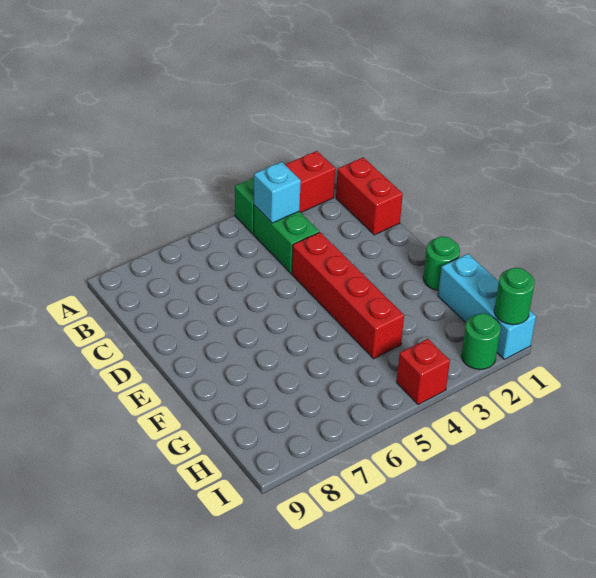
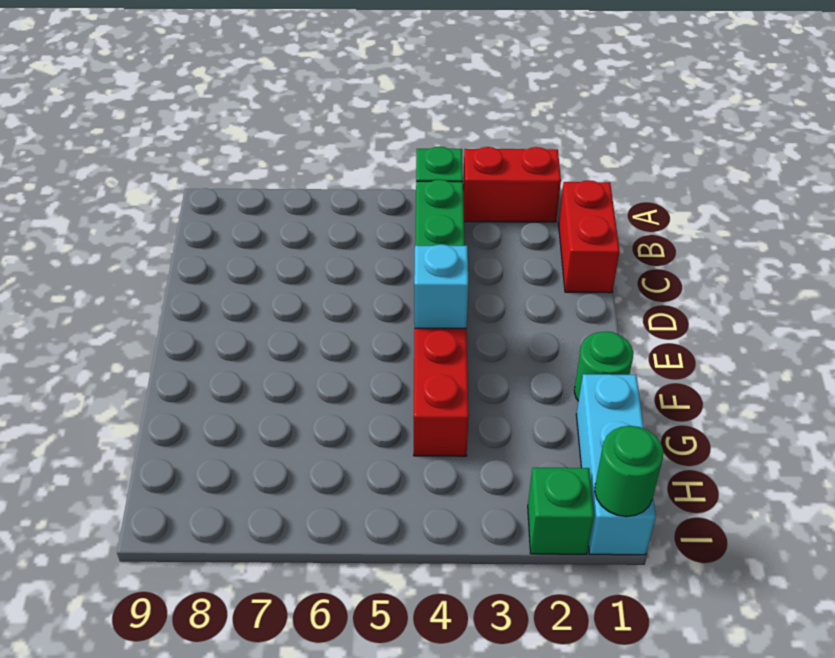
cyan 1x1 brick [254,162,301,223] -> cyan 1x1 brick moved to [414,244,468,328]
green 1x1 round brick [461,313,501,369] -> green 1x1 brick [528,468,594,554]
red 1x1 brick [397,339,450,405] -> none

